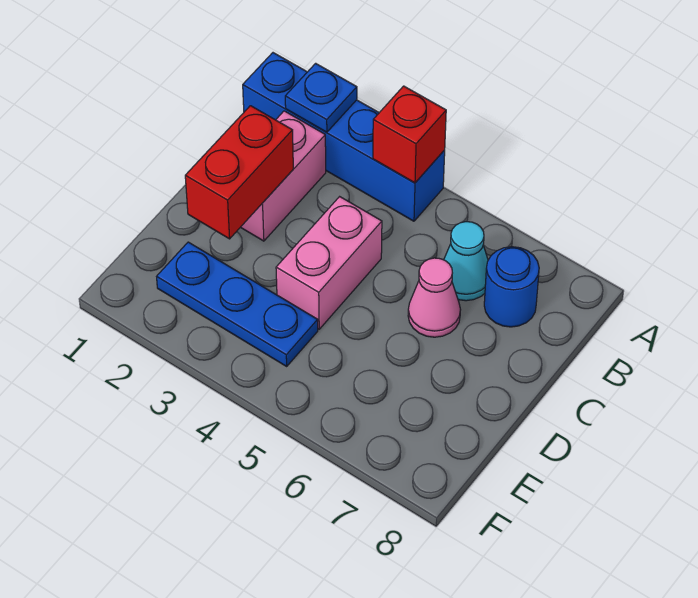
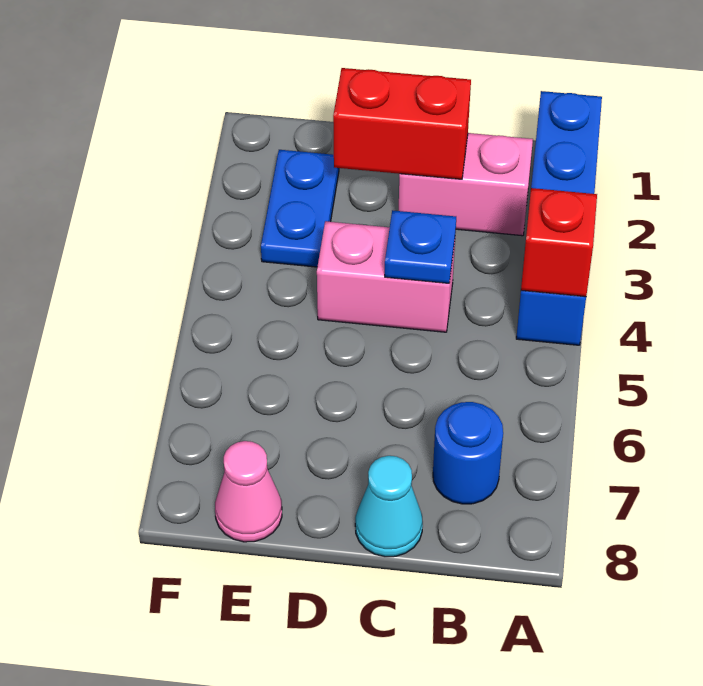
blue 1x1 plate [285,63,357,132] -> blue 1x1 plate moved to [385,210,456,283]
cyan 1x1 cone [444,222,488,301] -> cyan 1x1 cone moved to [355,456,423,557]
pink 1x1 cone [408,258,461,337] -> pink 1x1 cone moved to [215,441,282,542]
blue 1x3 plate [157,242,318,366] -> blue 1x2 plate [261,150,339,267]

